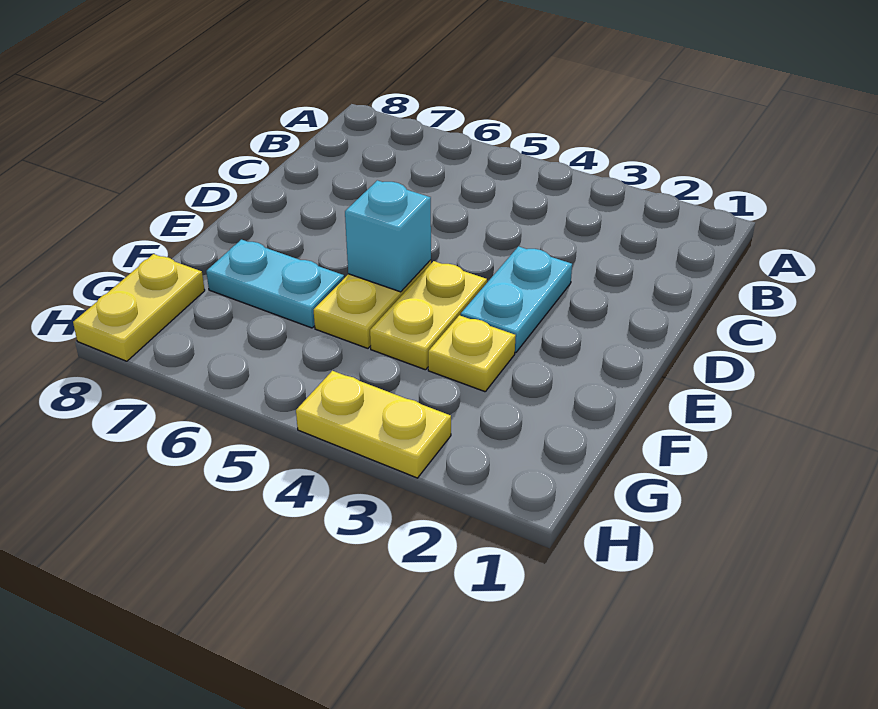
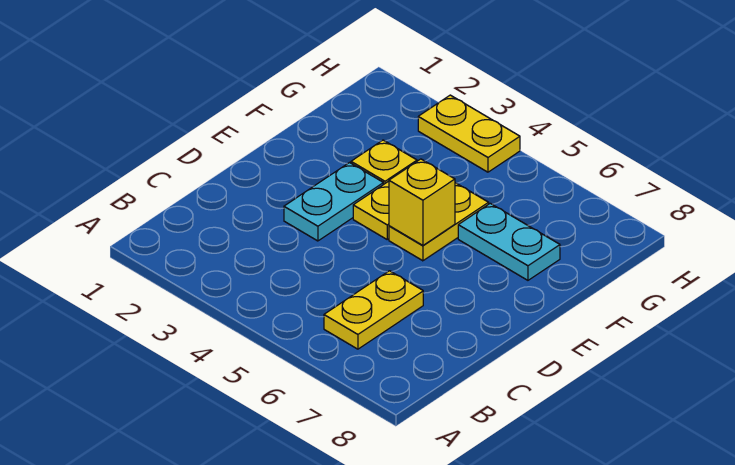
cyan 1x1 brick [345,180,431,292] -> yellow 1x1 brick [389,159,455,245]
yellow 1x2 plate [73,254,205,361] -> yellow 1x2 plate moved to [324,271,423,349]

